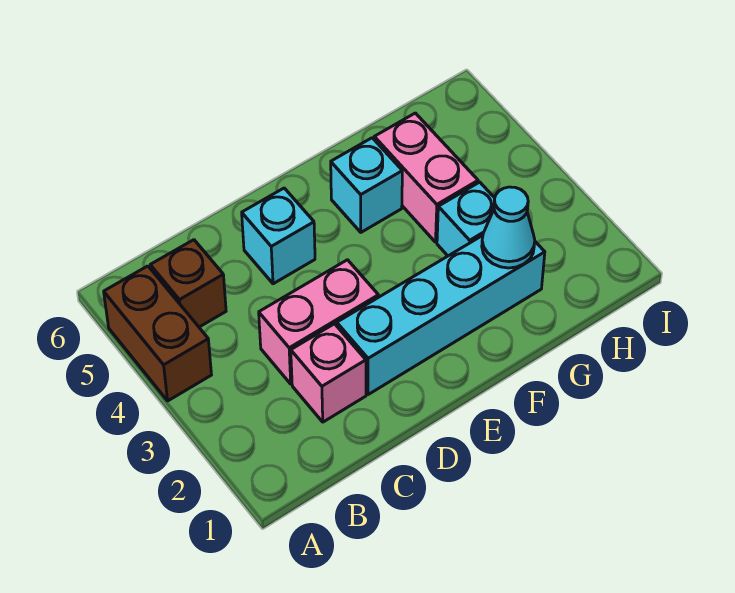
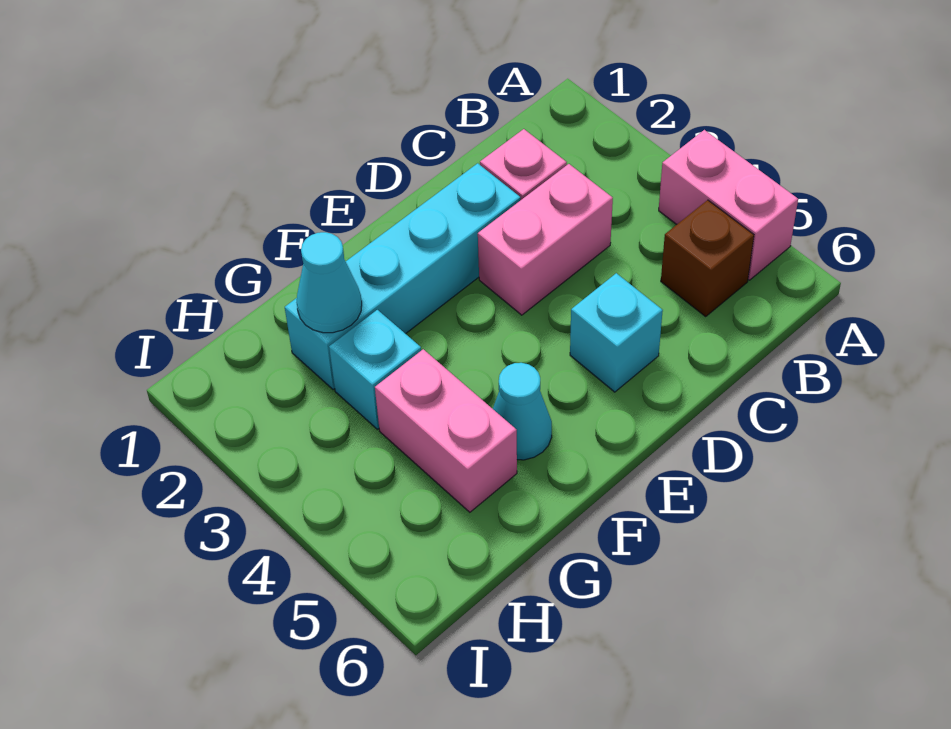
brown 1x2 brick [104,266,211,401] -> pink 1x2 brick [659,130,798,280]
cyan 1x1 brick [331,138,402,232] -> cyan 1x1 cone [493,363,552,460]

